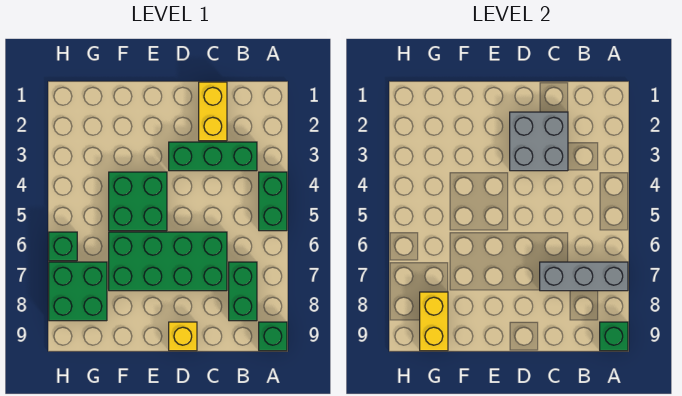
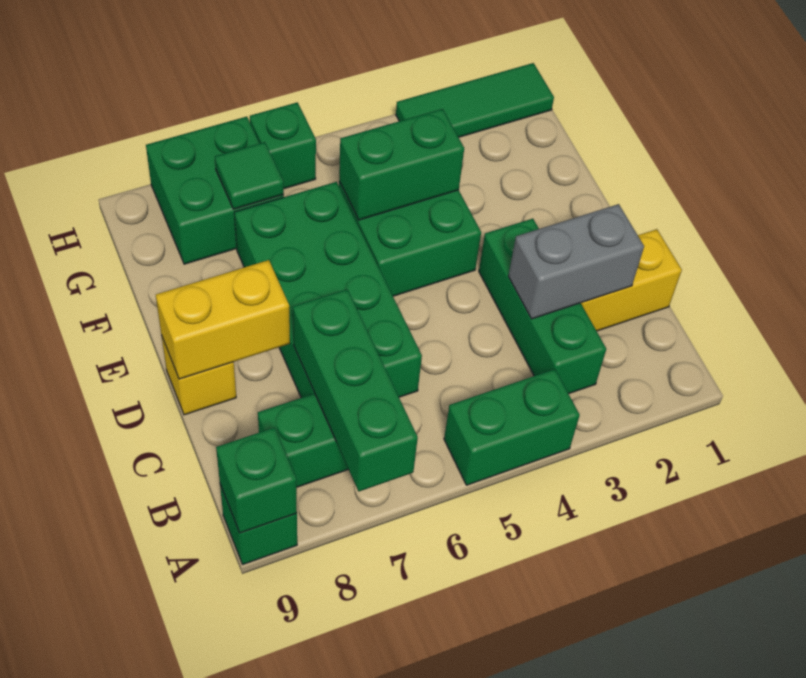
grey 1x3 brick [540,262,628,291] -> green 1x3 brick [293,289,418,491]
grey 2x2 brick [510,112,568,171] -> grey 1x2 brick [508,204,644,319]
none -> green 1x2 brick [339,109,464,220]
none -> green 1x1 tile [215,142,284,209]
yellow 1x2 brick [420,292,448,351] -> yellow 1x2 brick moved to [156,260,290,379]
none -> green 1x3 tile [396,63,554,137]

